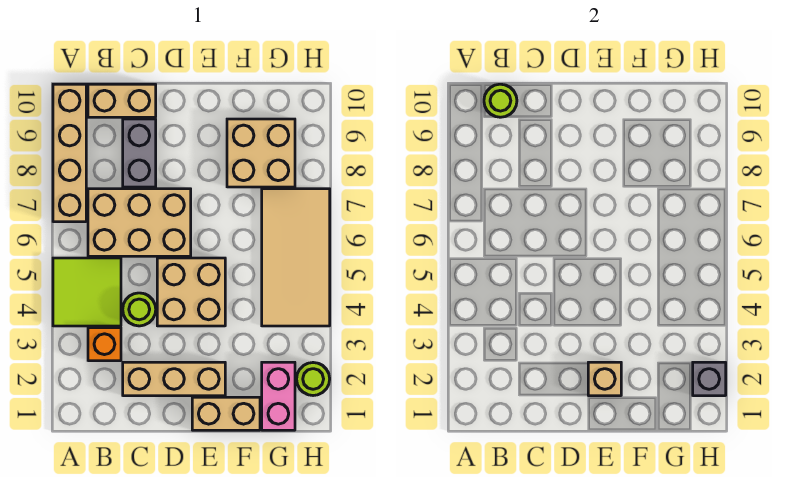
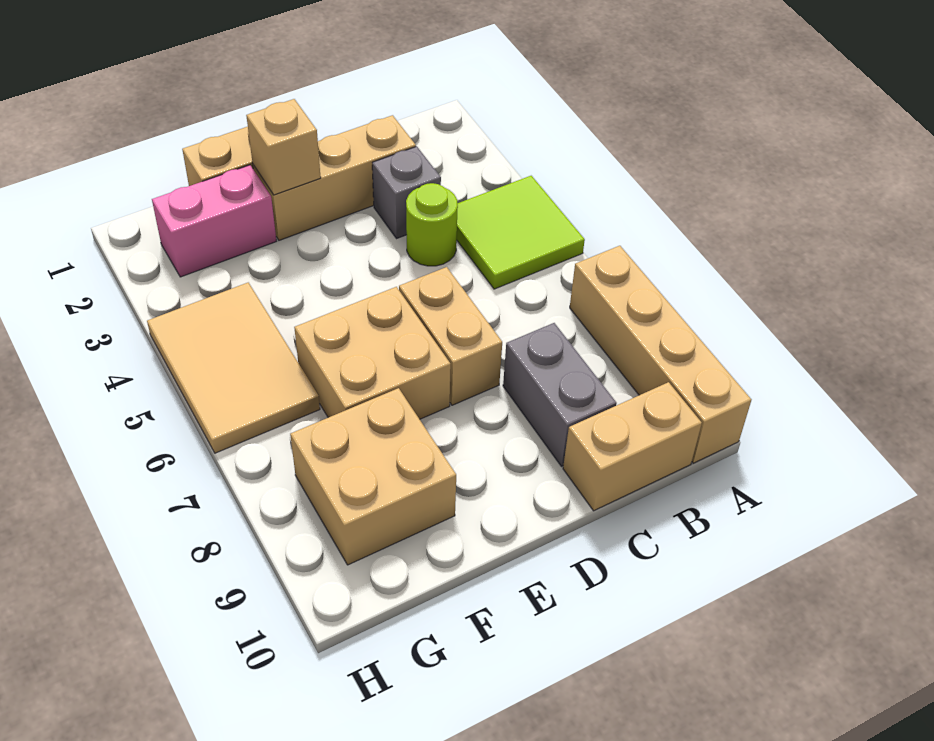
orange 1x1 brick [88,328,121,361] -> none
tan 2x3 brick [88,189,191,256] -> tan 1x2 brick [399,267,502,405]
lime 1x1 round brick [484,84,517,117] -> none
tan 2x2 brick [157,258,225,326] -> tan 2x2 brick moved to [294,287,451,419]
pink 1x2 brick [262,362,295,430] -> pink 1x2 brick turned to [152,165,276,277]
tan 2x4 tile [262,189,330,326] -> tan 2x3 tile [147,283,320,453]
lime 1x1 round brick [297,363,330,396] -> none
grey 1x1 brick [693,362,726,396] -> grey 1x1 brick moved to [372,146,441,239]

